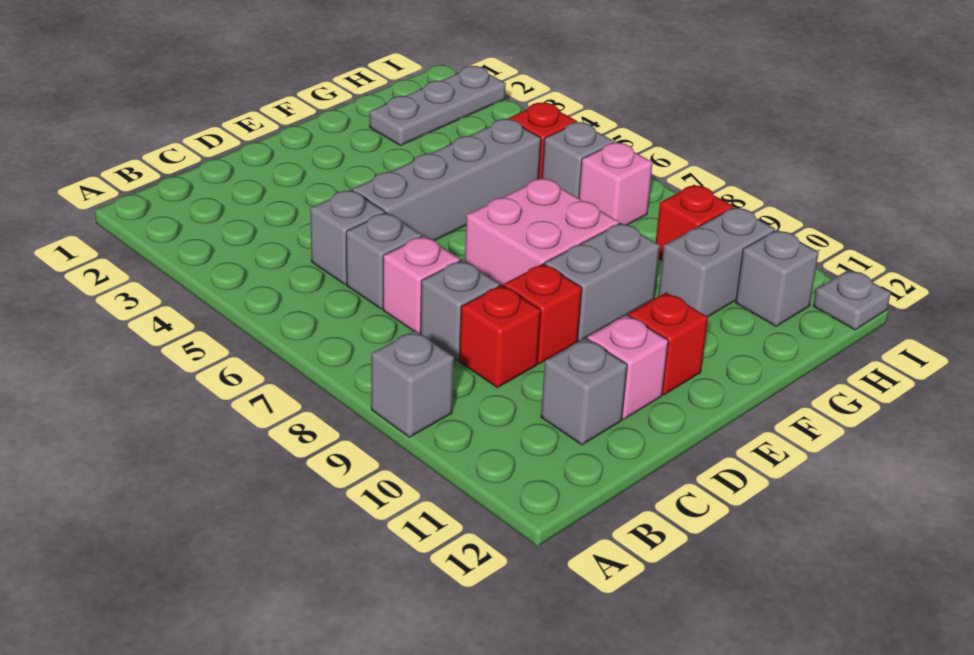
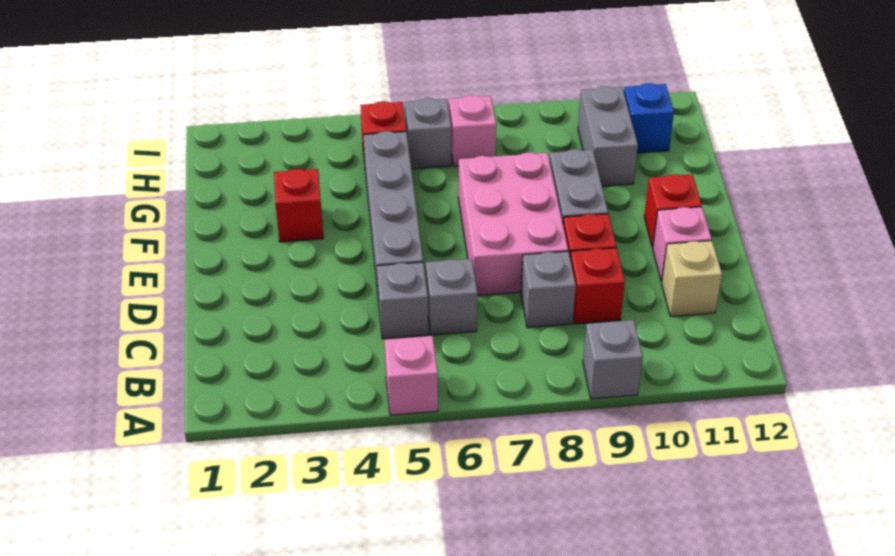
pink 1x1 brick [383,236,460,333] -> pink 1x1 brick moved to [385,336,438,415]
grey 1x1 brick [541,338,627,445] -> tan 1x1 brick [662,241,722,316]
pink 2x2 brick [465,178,619,286] -> pink 2x3 brick [458,153,568,295]
grey 1x3 plate [370,66,506,146] -> none
red 1x1 brick [656,185,733,260] -> red 1x1 brick moved to [274,169,323,242]
grey 1x1 brick [736,230,819,326] -> blue 1x1 brick [624,83,674,153]
grey 1x1 plate [813,270,891,330] -> none

